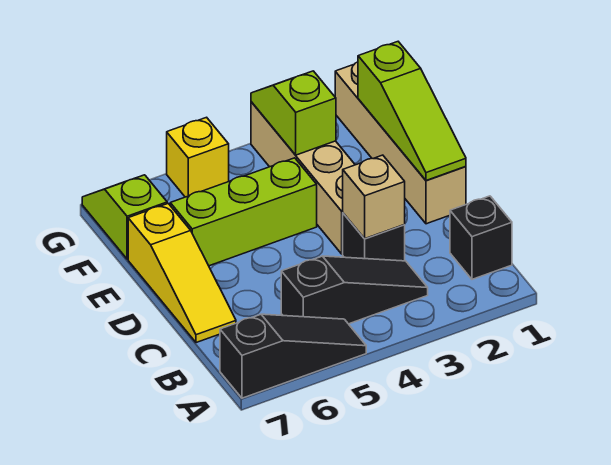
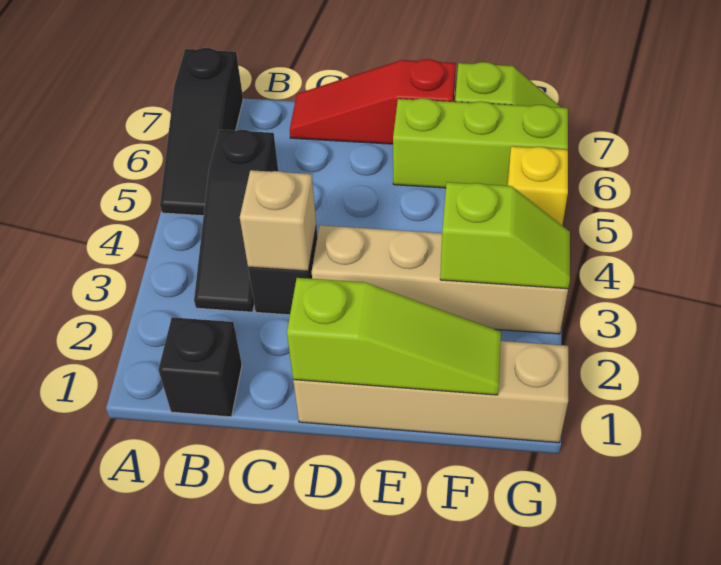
yellow 1x3 slope [128,203,236,343] -> red 1x3 slope [290,59,455,144]
lime 1x3 slope [358,42,466,180] -> lime 1x3 slope turned to [287,278,501,395]
lime 1x3 brick [170,158,317,266] -> lime 1x3 brick turned to [393,98,568,188]

